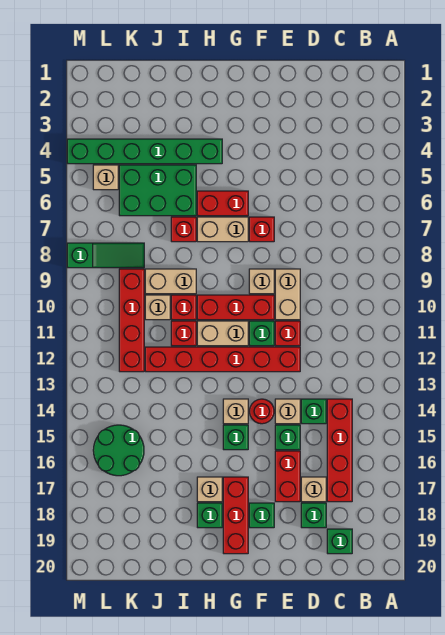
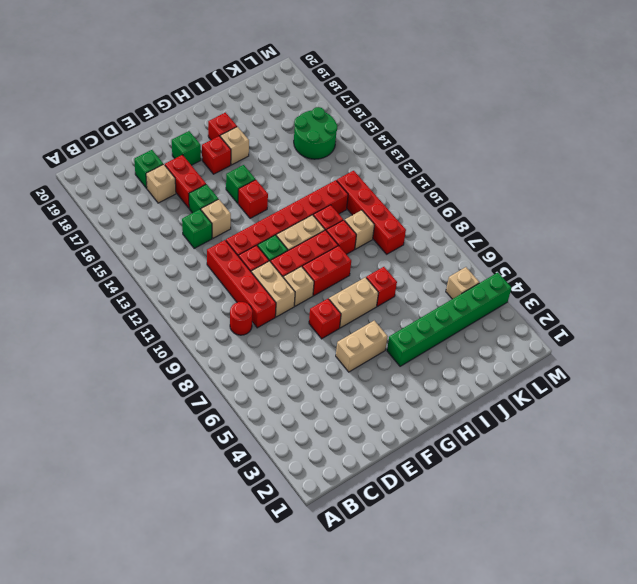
red 1x4 brick [327,399,352,502] -> red 1x4 brick moved to [207,240,276,328]
green 1x1 brick [327,529,352,554] -> none
red 1x1 round brick [249,399,274,424] -> red 1x1 round brick moved to [230,302,252,335]
red 1x2 brick [197,191,248,216] -> red 1x2 brick moved to [302,246,351,296]
tan 1x1 brick [223,399,248,424] -> red 1x1 brick [238,180,268,218]
red 1x3 brick [223,477,248,554] -> red 1x1 brick [202,136,231,174]
green 1x1 brick [197,503,222,528] -> red 1x1 brick [208,113,237,140]
green 2x3 brick [119,165,196,216] -> none
tan 1x2 brick [145,269,196,294] -> tan 1x2 brick moved to [336,321,388,372]
green 1x3 slope [67,243,144,268] -> none

